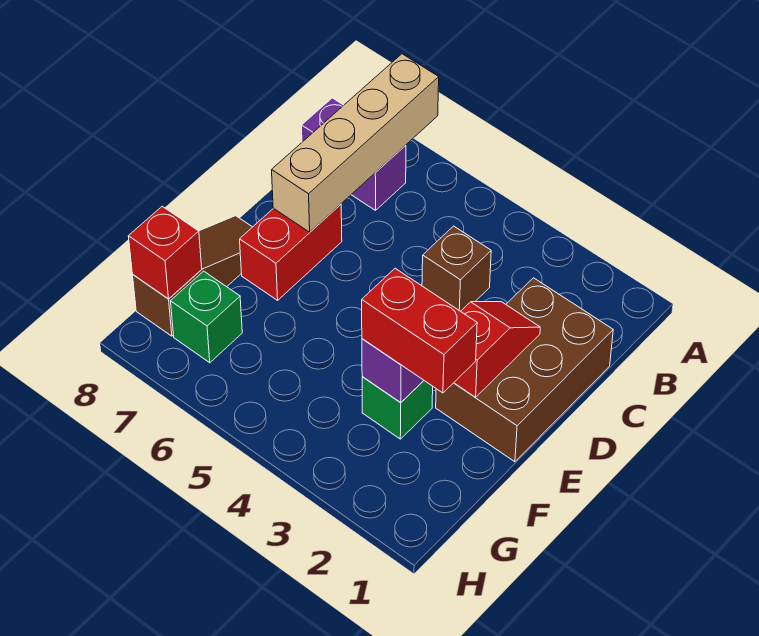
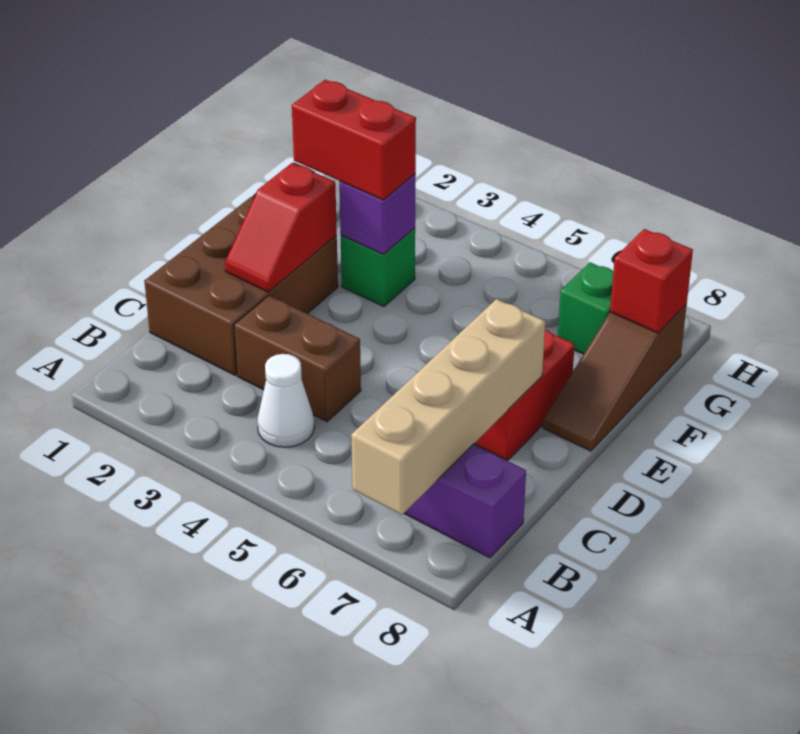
none -> white 1x1 cone [257,354,314,447]
brown 1x1 brick [422,226,491,311] -> brown 1x2 brick [234,296,361,421]

